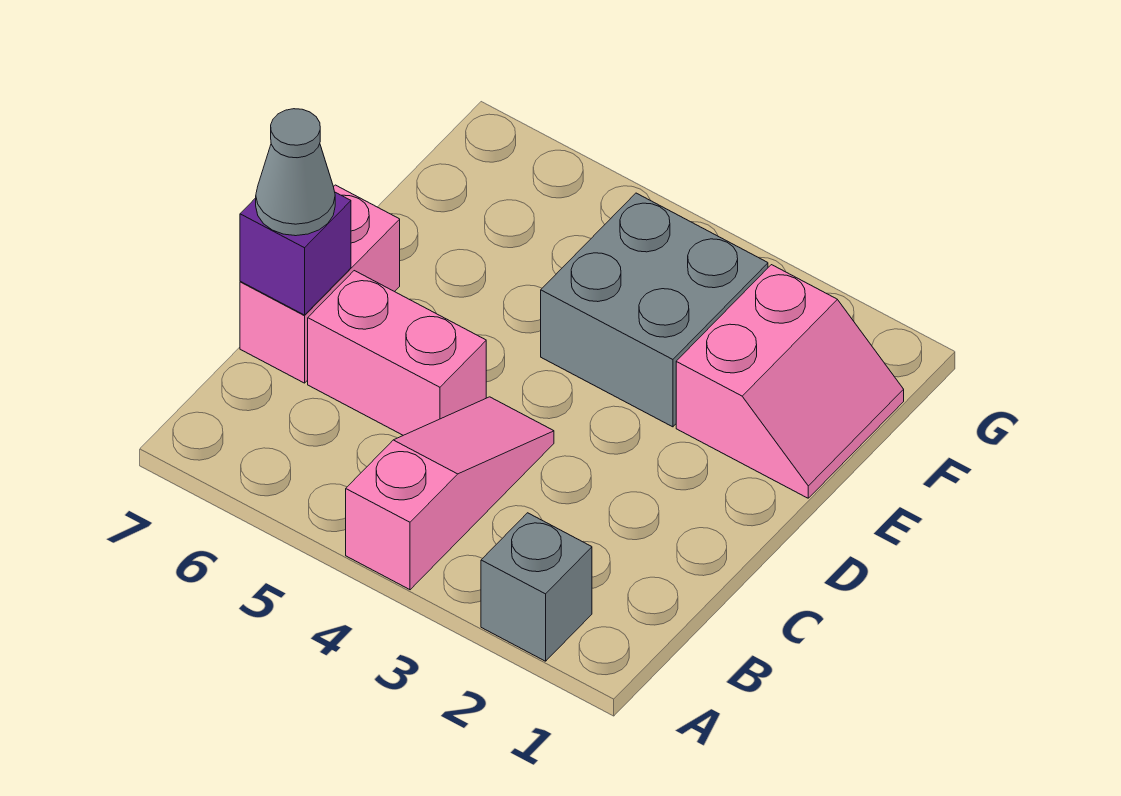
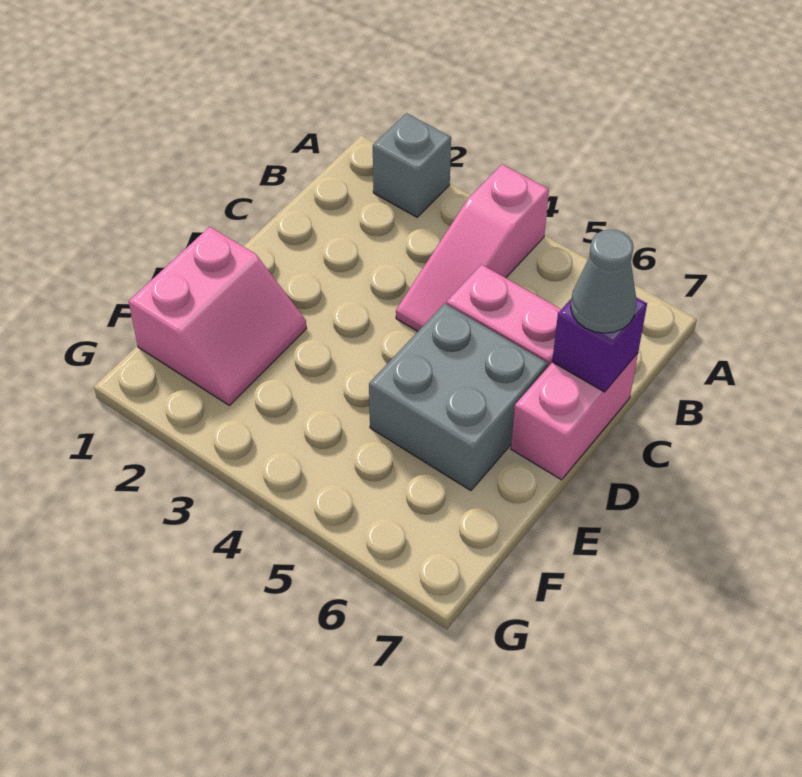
pink 2x2 slope [676,265,904,498] -> pink 2x2 slope turned to [129,227,306,405]
grey 2x2 brick [541,193,768,427] -> grey 2x2 brick moved to [369,304,548,491]

